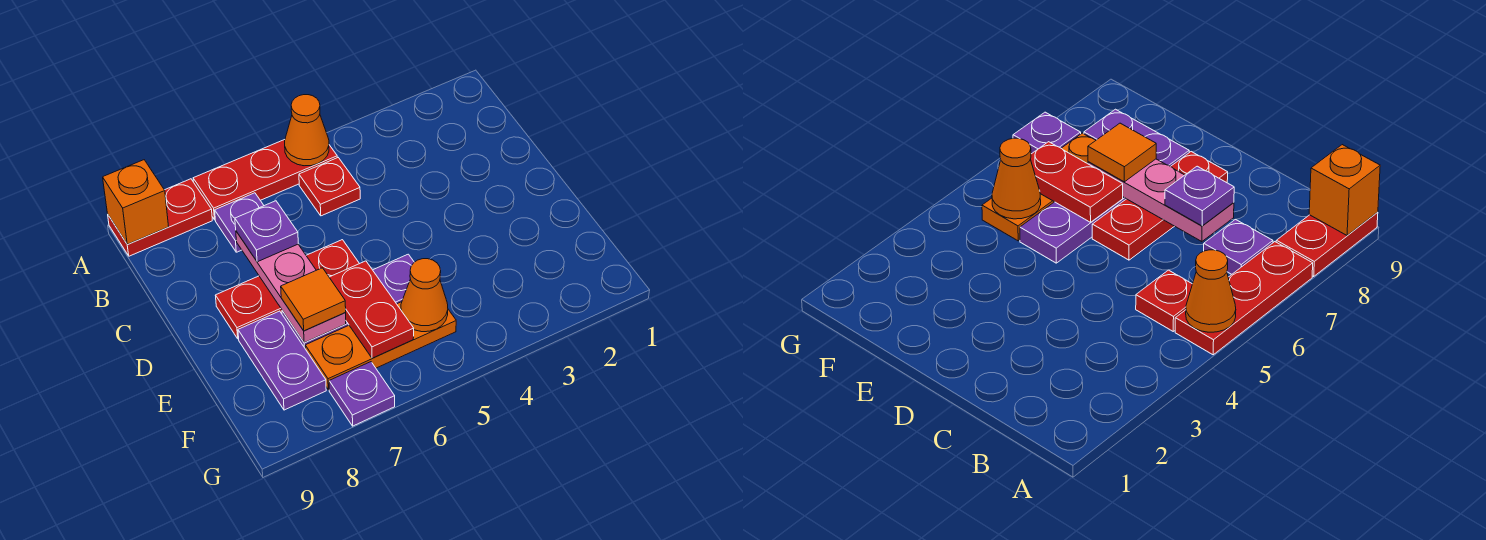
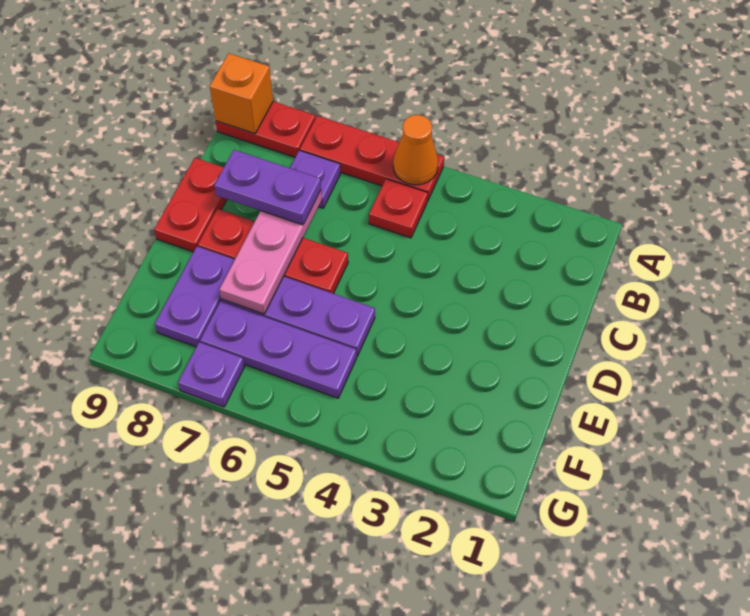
purple 1x1 plate [235,201,298,262] -> purple 1x2 plate [214,150,321,225]
red 1x2 plate [329,261,414,358] -> red 1x2 plate moved to [154,158,227,252]
orange 1x1 tile [281,268,346,331] -> none
orange 1x3 plate [305,302,456,390] -> purple 1x3 plate [200,301,357,398]
orange 1x1 cone [401,259,448,332] -> none

